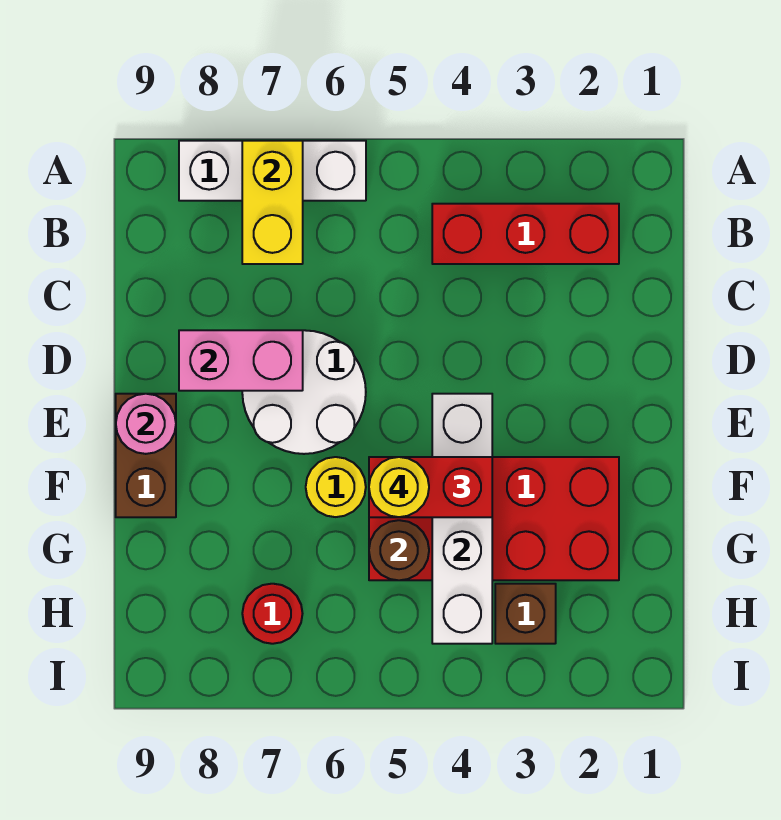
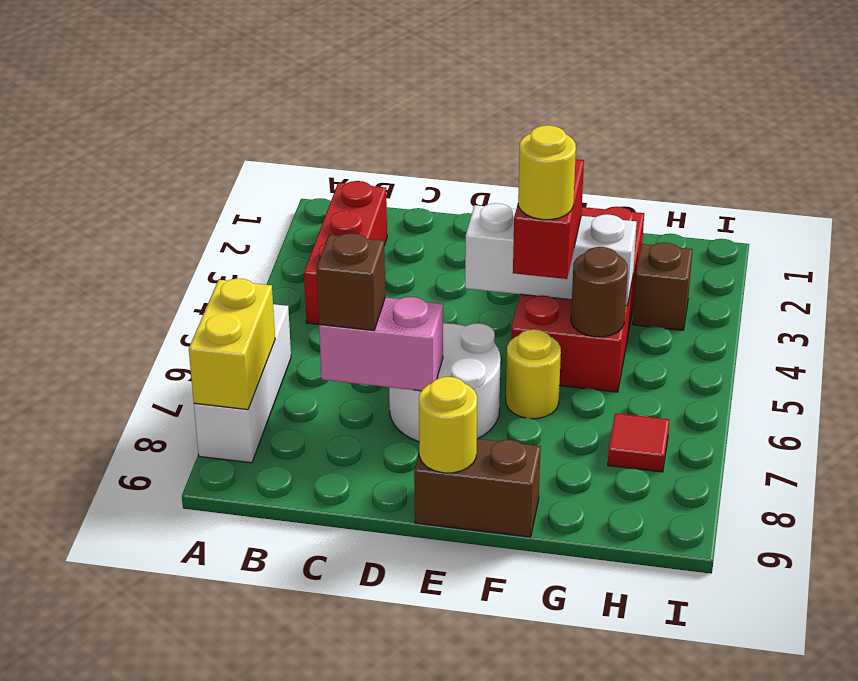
yellow 1x2 brick [242,141,303,264] -> yellow 1x2 brick turned to [189,278,275,410]
none -> brown 1x1 brick [317,233,385,331]
pink 1x2 brick [179,330,303,391] -> pink 1x2 brick turned to [319,297,443,391]
white 1x4 brick [432,394,492,644] -> white 1x3 brick [465,203,637,306]
pink 1x1 round brick [116,394,176,454] -> yellow 1x1 round brick [419,377,477,473]
red 1x1 round brick [242,584,303,644] -> red 1x1 tile [608,413,669,472]

